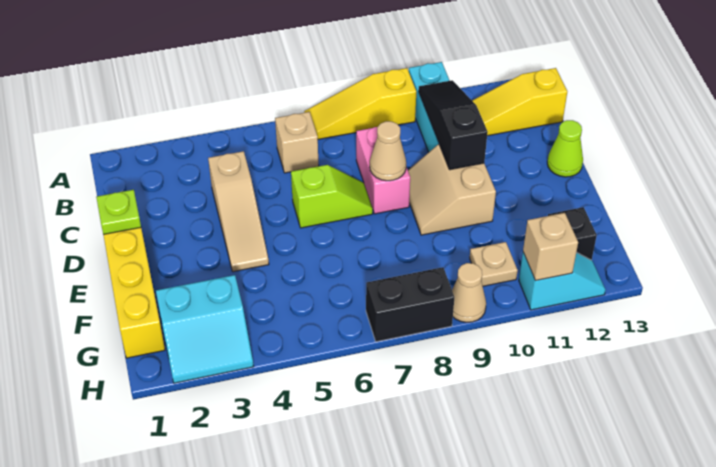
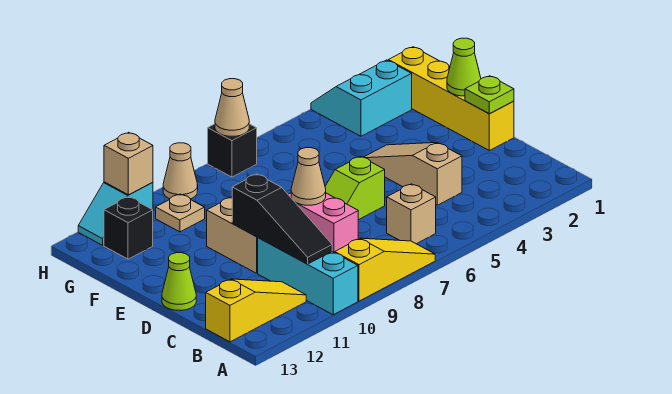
none -> lime 1x1 cone [447,38,481,96]
black 1x2 brick [366,267,454,342] -> black 1x1 brick [208,124,257,177]
none -> tan 1x1 cone [215,79,249,136]

